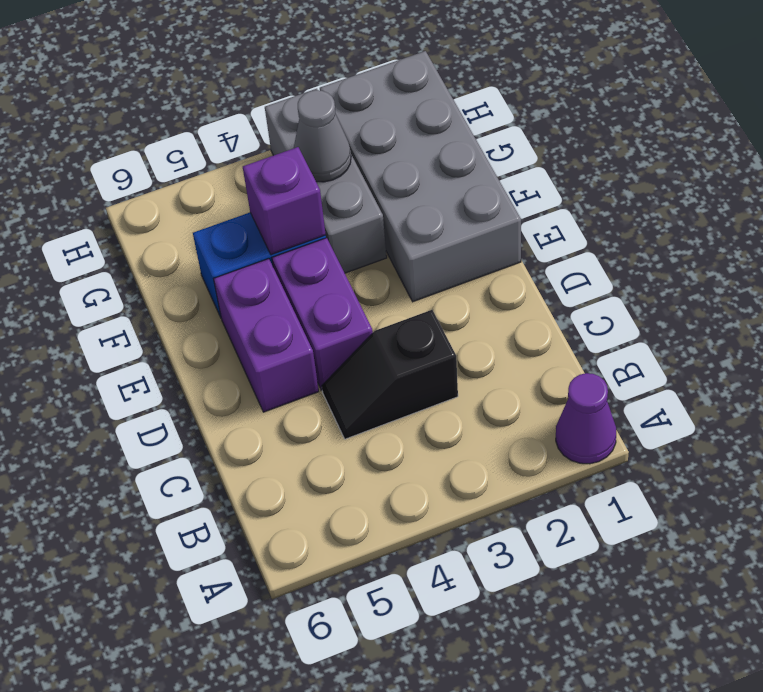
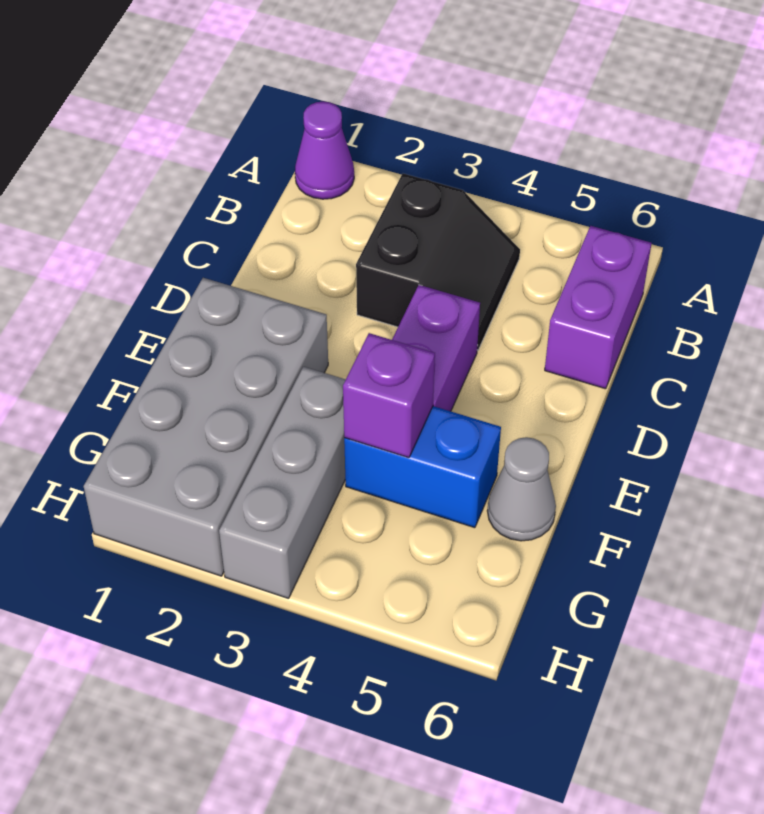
black 1x2 slope [322,310,458,439] -> black 2x2 slope [356,174,520,351]
purple 1x2 brick [214,259,319,412] -> purple 1x2 brick moved to [545,226,652,389]
grey 1x1 cone [294,90,351,182] -> grey 1x1 cone moved to [487,437,556,541]

